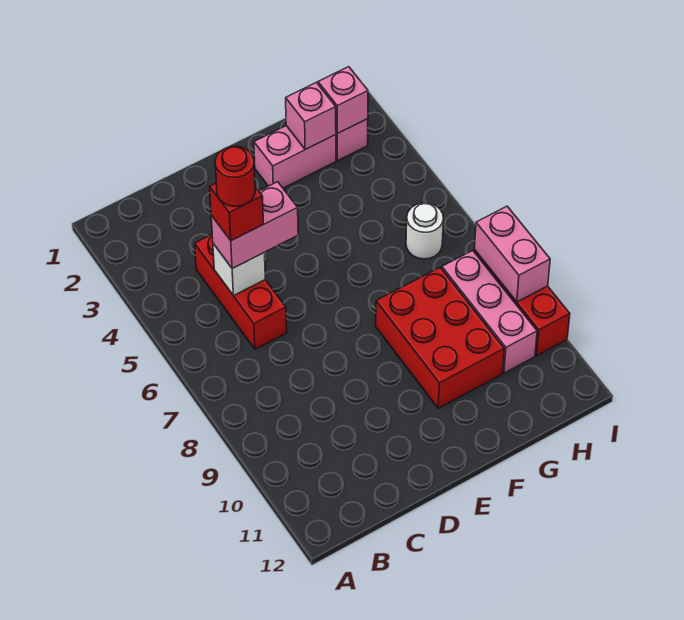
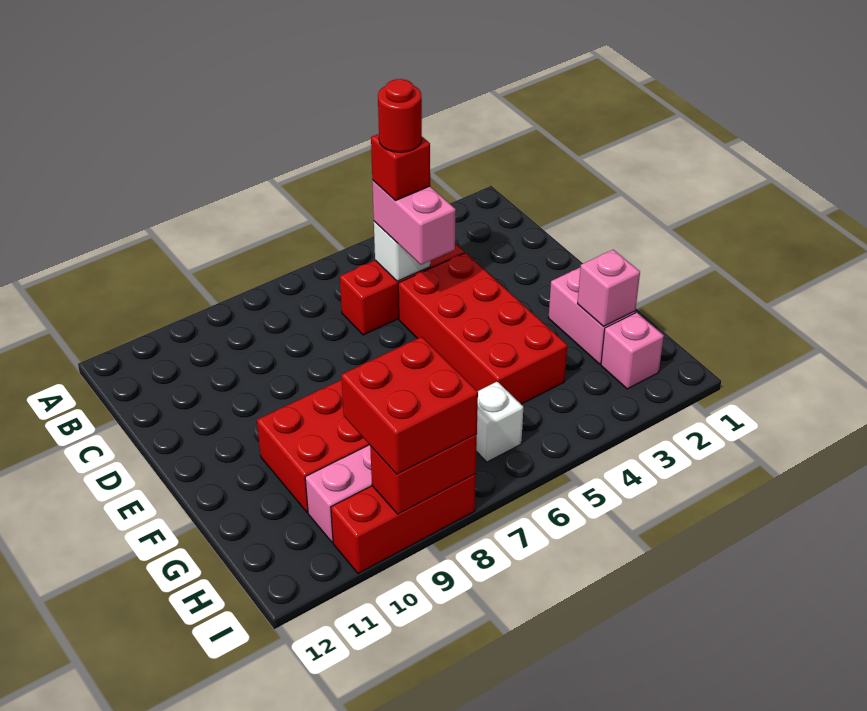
none -> red 2x4 brick [398,253,567,404]
pink 1x1 brick [318,67,368,134] -> none
white 1x1 round brick [406,203,443,259] -> white 1x1 brick [476,381,523,462]
none -> red 2x2 brick [341,337,478,474]
pink 1x2 brick [474,206,550,302] -> red 1x2 brick [370,434,477,514]

